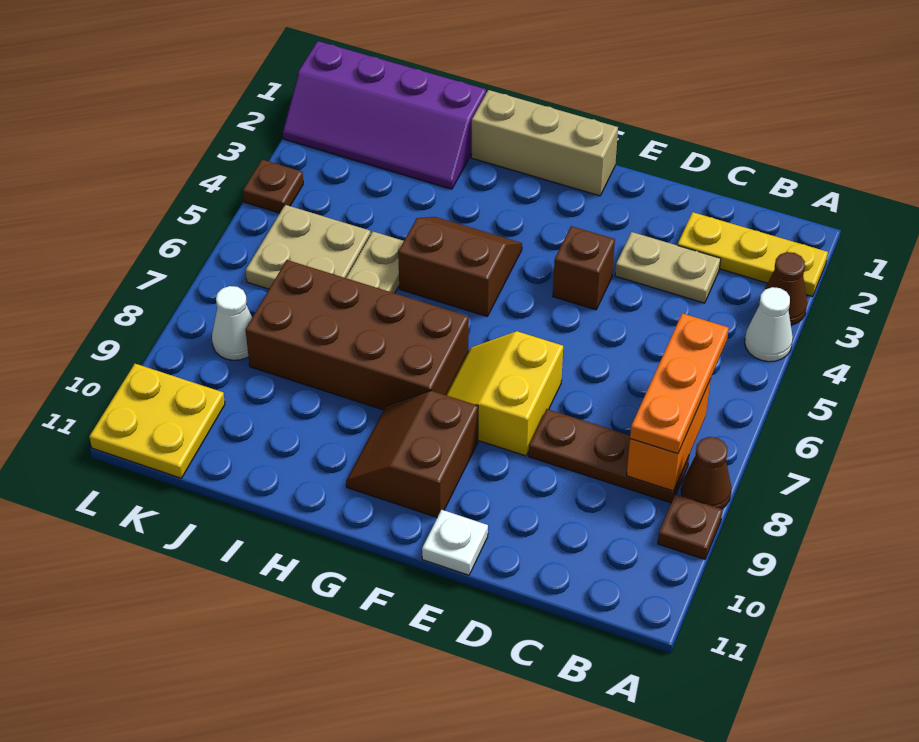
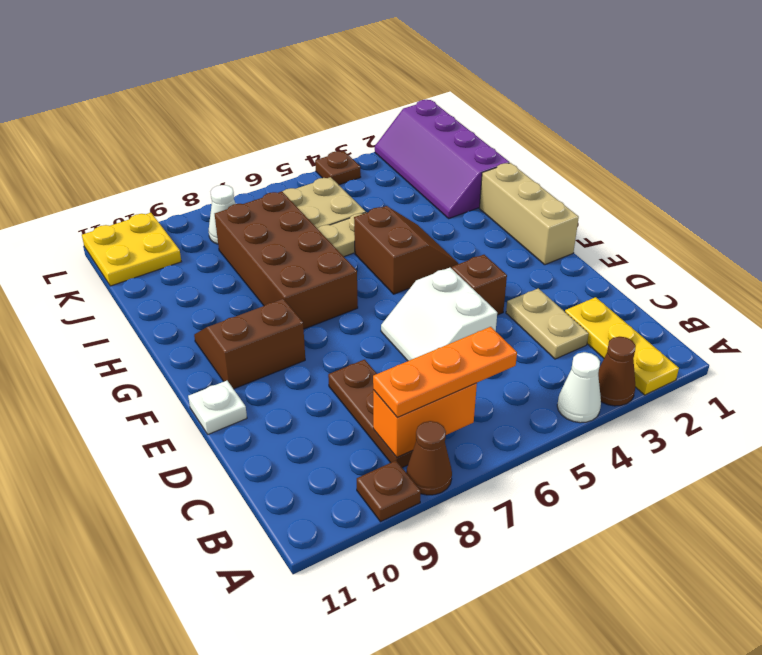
none -> white 2x2 slope [381,268,497,361]
yellow 2x2 slope [447,331,563,456] -> none

